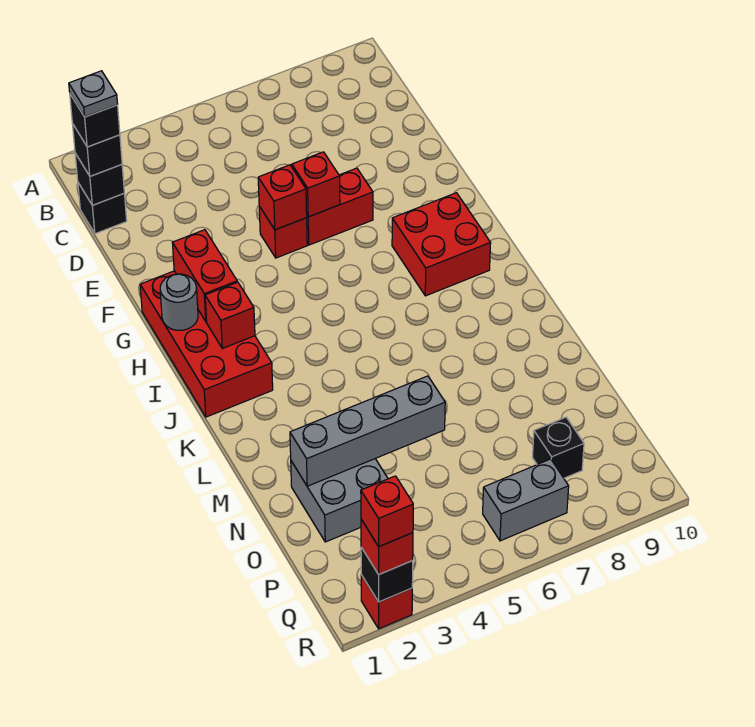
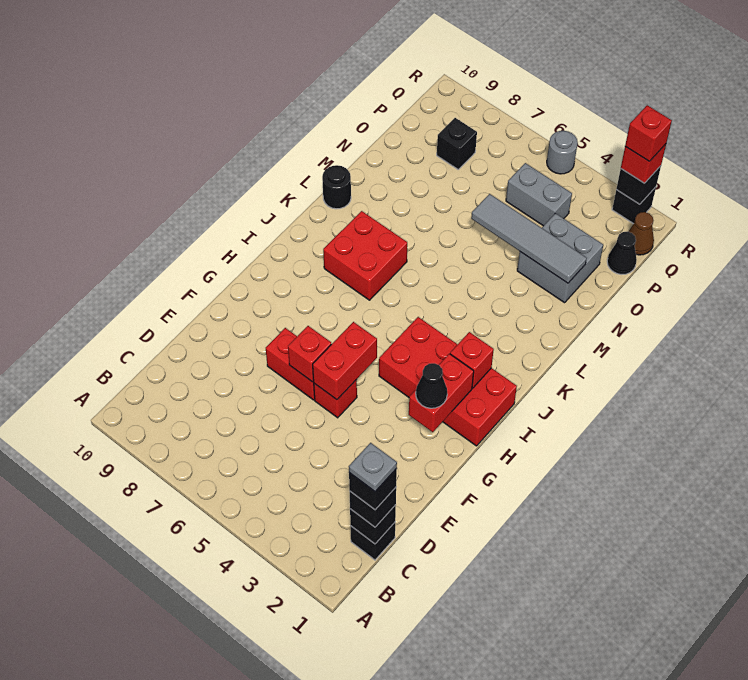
red 1x1 brick [258,165,307,230] -> red 1x2 brick [313,322,377,400]
red 2x4 brick [140,271,273,417] -> red 2x4 brick turned to [379,317,517,446]
none -> black 1x1 cone [416,363,447,408]
grey 1x1 round brick [160,274,198,330] -> grey 1x1 round brick moved to [547,131,578,174]
red 2x2 brick [392,193,491,296] -> red 2x2 brick moved to [323,211,407,300]
none -> black 1x1 round brick [322,165,351,209]
grey 1x4 brick [290,376,445,486] -> grey 1x4 tile [471,194,587,283]
none -> black 1x1 cone [607,232,637,274]
none -> brown 1x1 cone [628,212,654,255]
grey 1x2 brick [483,459,569,541] -> grey 1x2 brick moved to [506,163,572,226]
red 1x1 brick [361,575,412,629] -> black 1x1 brick [612,187,656,224]

